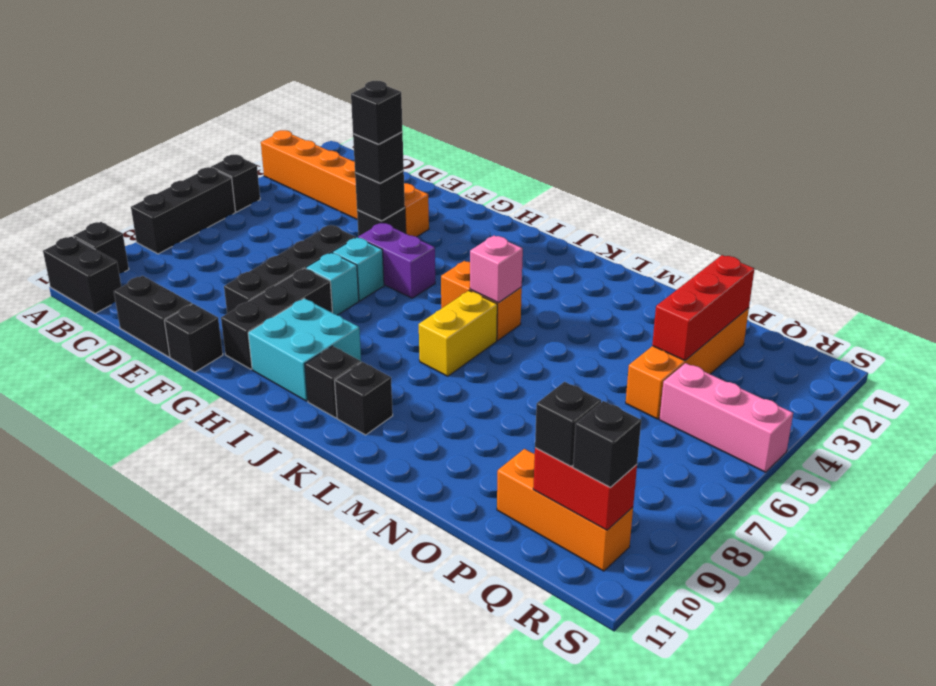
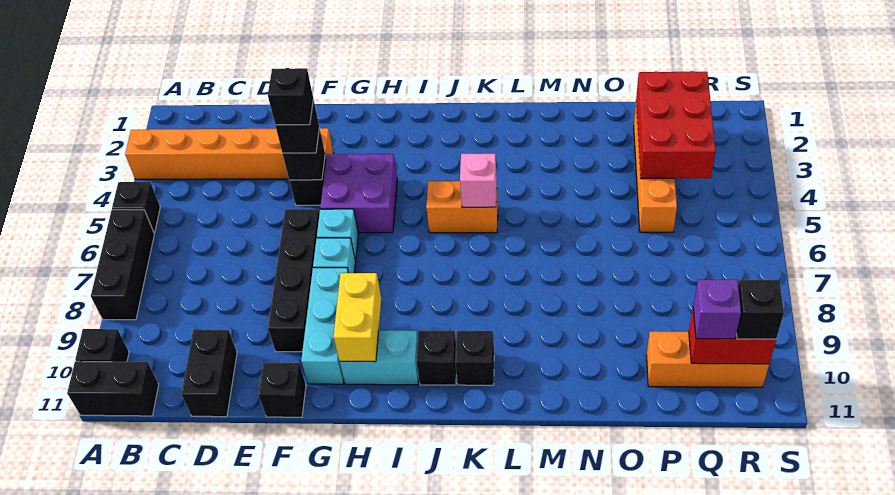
black 1x2 brick [114,276,192,357] -> black 1x2 brick turned to [181,330,237,417]
purple 1x2 brick [358,223,435,298] -> purple 2x2 brick [320,154,397,233]
black 1x3 brick [221,268,332,369] -> cyan 1x3 brick [301,268,349,384]
cyan 2x2 brick [248,298,361,401] -> cyan 1x2 brick [340,330,419,385]
yellow 1x2 brick [419,291,497,376] -> yellow 1x2 brick moved to [334,273,381,362]
red 1x3 brick [652,255,754,361] -> red 2x3 brick [636,71,716,179]
pink 1x3 brick [660,363,793,472] -> none
black 1x1 brick [535,382,601,466] -> purple 1x1 brick [693,280,741,339]

